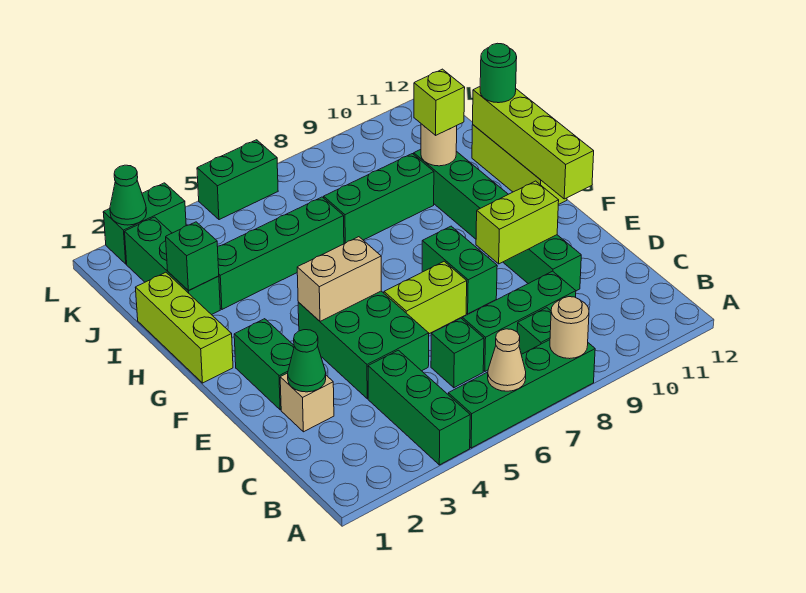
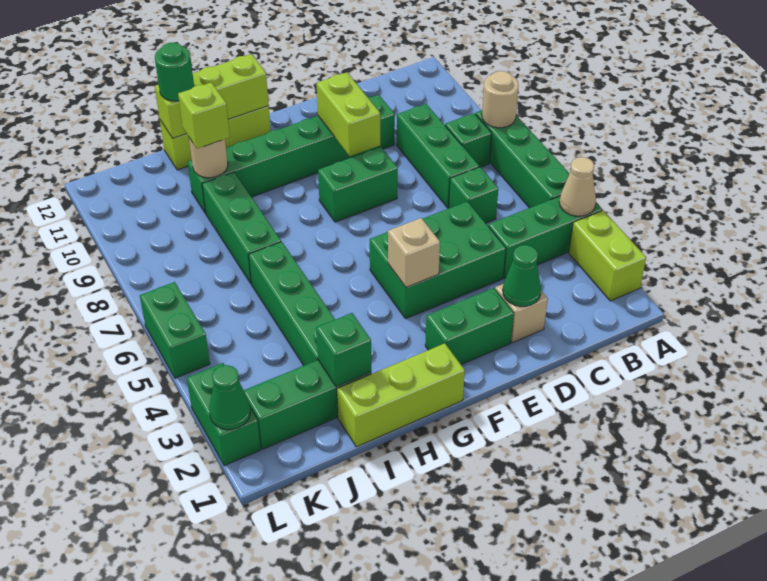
tan 1x1 cone [488,329,526,391] -> tan 1x1 cone moved to [560,157,596,216]
lime 1x2 brick [384,261,467,334] -> lime 1x2 brick moved to [569,210,646,301]
tan 1x2 brick [297,237,381,321] -> tan 1x1 brick [388,218,440,287]
lime 1x4 brick [473,87,594,199] -> lime 1x3 brick [155,54,269,138]

